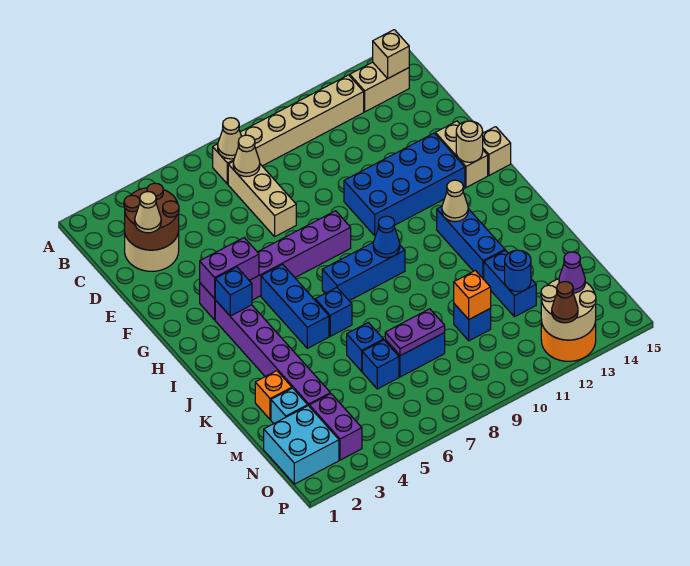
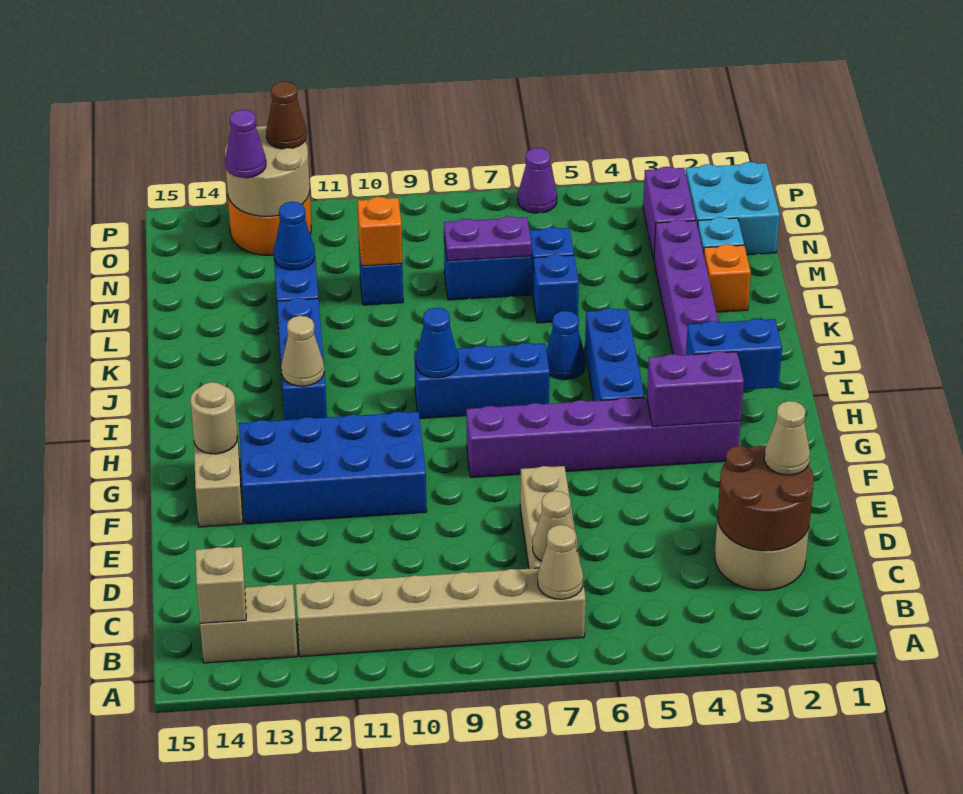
tan 1x1 brick [483,127,511,175] -> none
blue 1x1 brick [215,267,252,316] -> blue 1x2 brick [686,318,782,390]
blue 1x1 brick [315,288,352,336] -> blue 1x1 cone [546,311,585,379]
blue 1x1 round brick [505,250,531,292] -> blue 1x1 cone [274,202,315,270]
none -> purple 1x1 cone [518,148,557,213]

